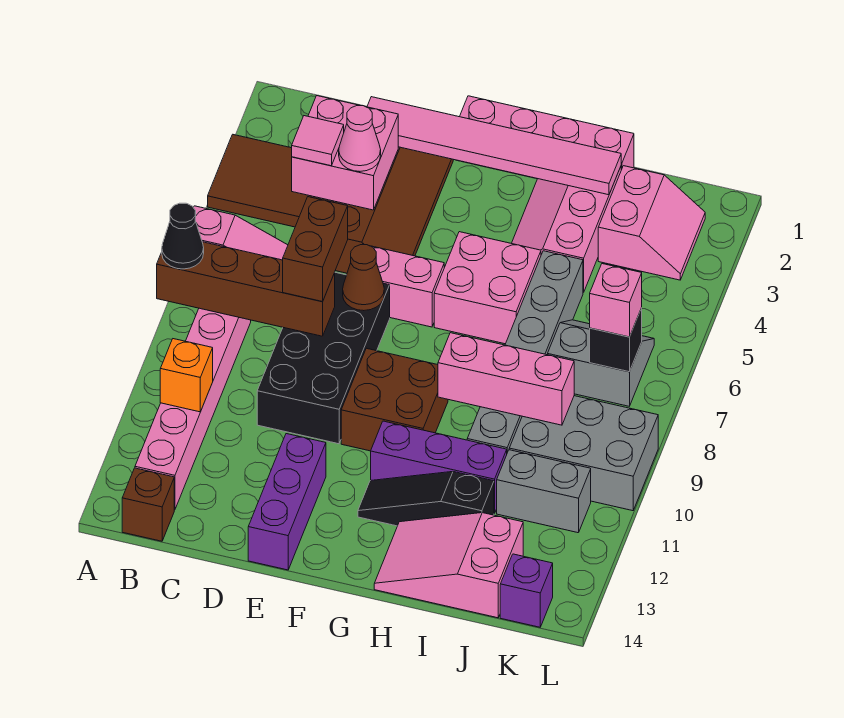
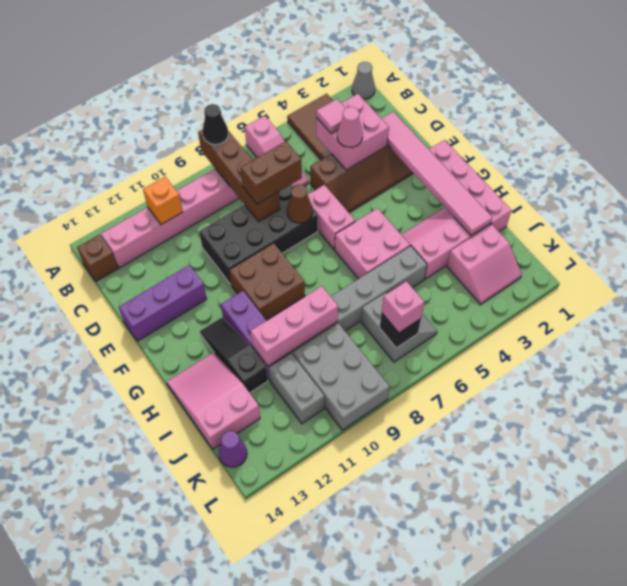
none -> grey 1x1 cone [352,62,375,99]
pink 1x3 brick [438,333,574,425] -> pink 1x3 brick turned to [250,286,338,366]
purple 1x1 brick [500,554,553,627] -> purple 1x1 cone [219,431,247,467]

